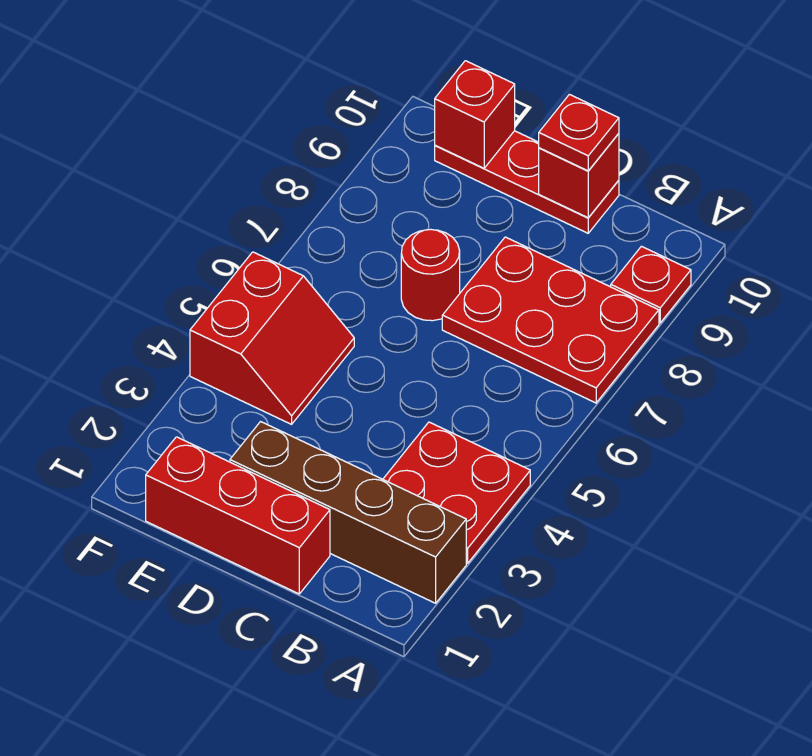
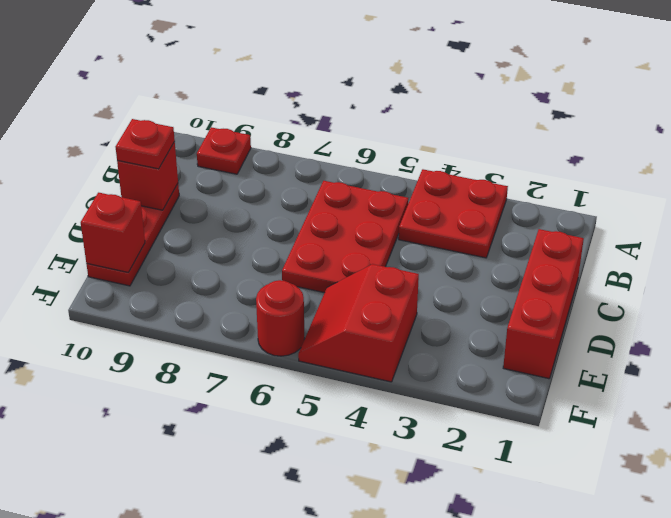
brown 1x4 brick [230,422,466,603] -> none
red 2x3 plate [442,237,659,403] -> red 2x3 plate moved to [282,181,408,293]
red 1x1 round brick [401,230,460,321] -> red 1x1 round brick moved to [256,280,305,356]
red 2x2 slope [190,252,354,424] -> red 2x2 slope turned to [298,264,419,382]

